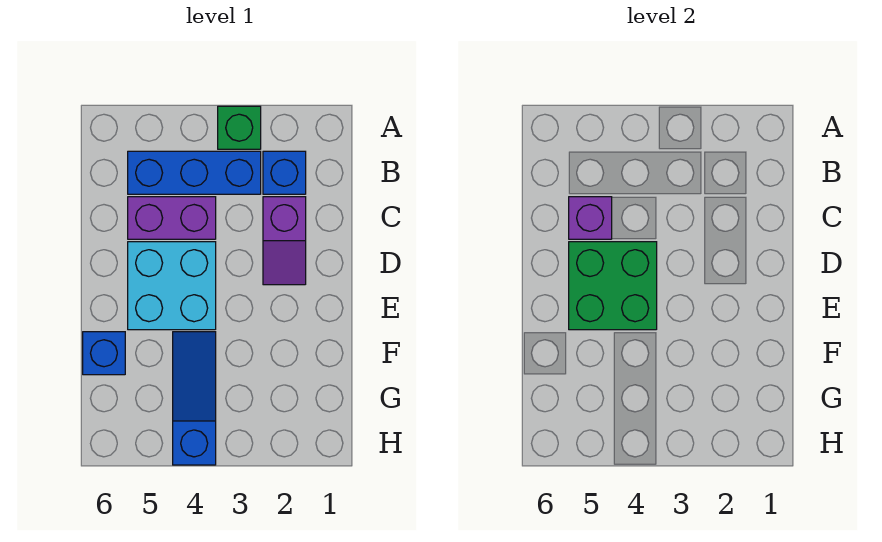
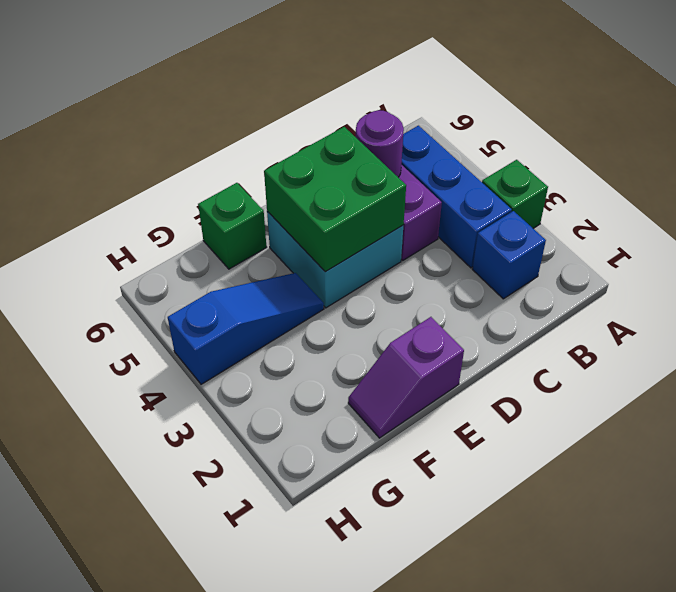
purple 1x2 slope [263,197,306,285] -> purple 1x2 slope moved to [348,317,464,438]
purple 1x1 brick [569,197,612,239] -> purple 1x1 round brick [356,110,404,177]
blue 1x1 brick [83,332,125,375] -> green 1x1 brick [198,183,266,269]

